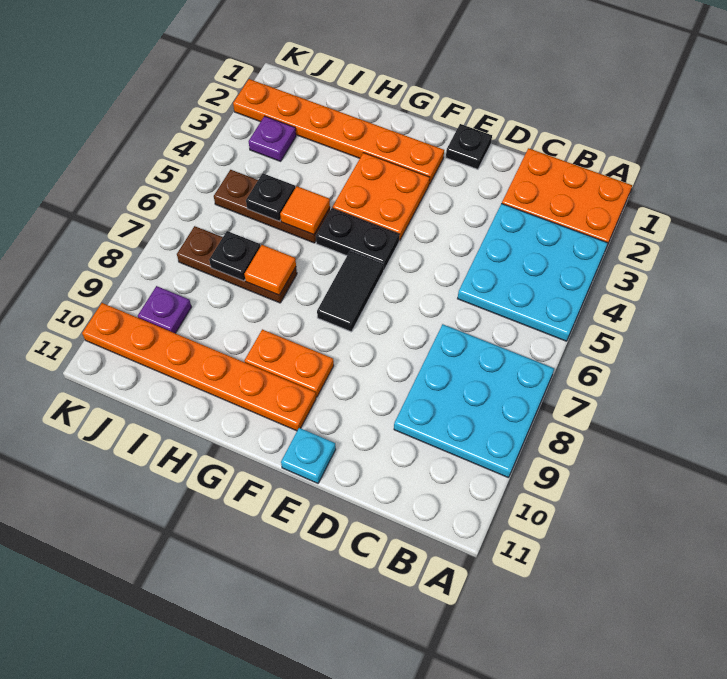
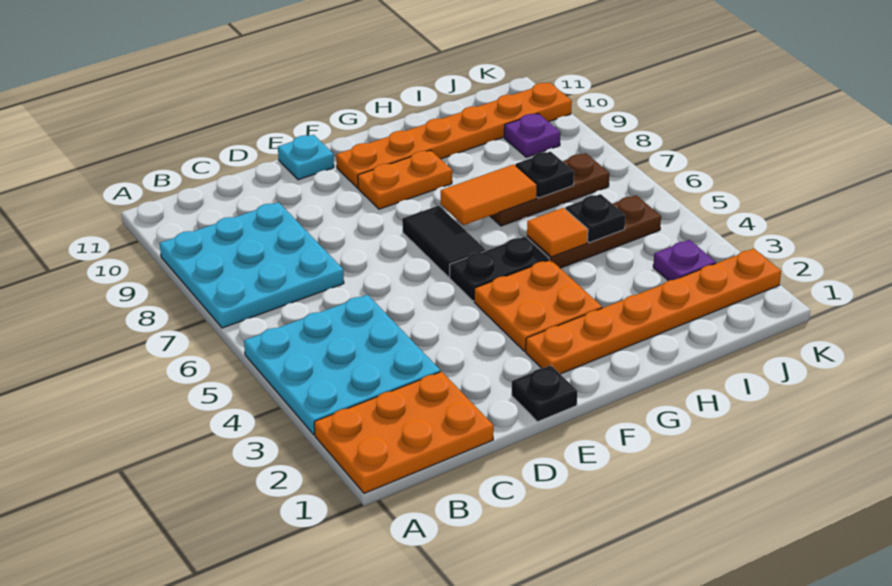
orange 1x1 tile [244,245,296,295] -> orange 1x2 tile [441,164,537,225]

